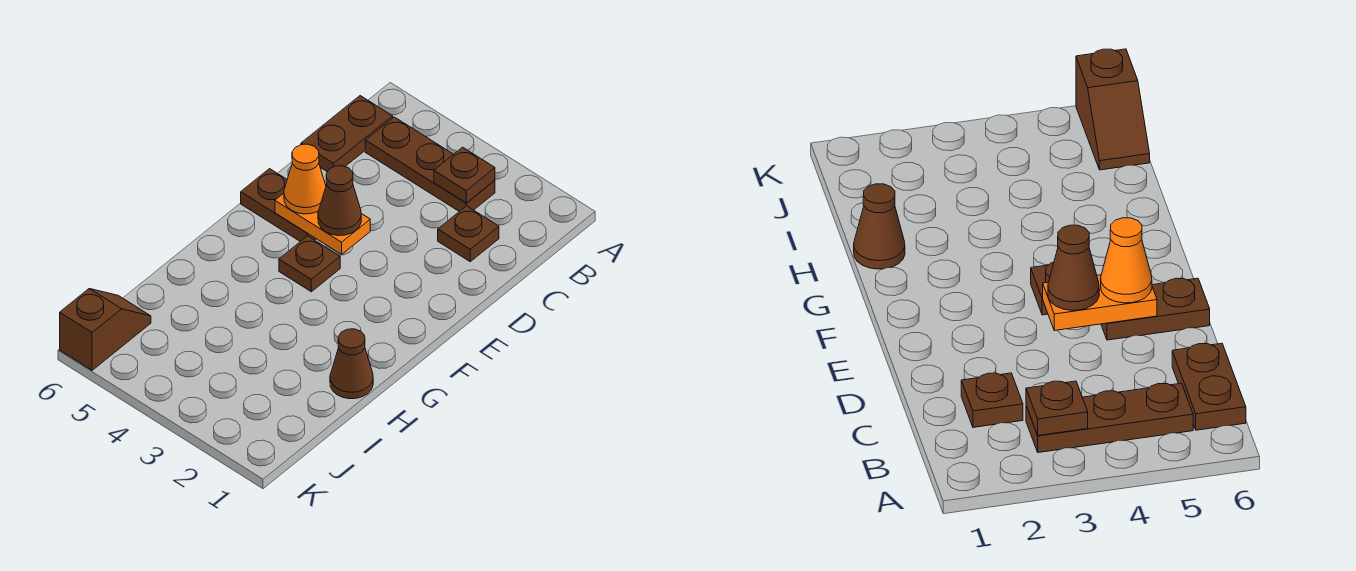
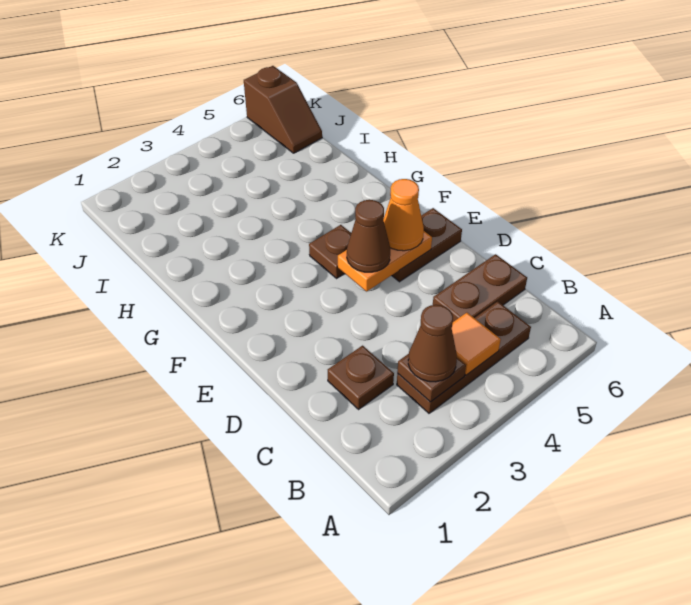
none -> orange 1x1 tile [452,313,501,375]
brown 1x2 plate [301,96,393,172] -> brown 1x2 plate turned to [433,254,527,322]
brown 1x1 cone [330,329,373,399] -> brown 1x1 cone moved to [408,305,457,382]

